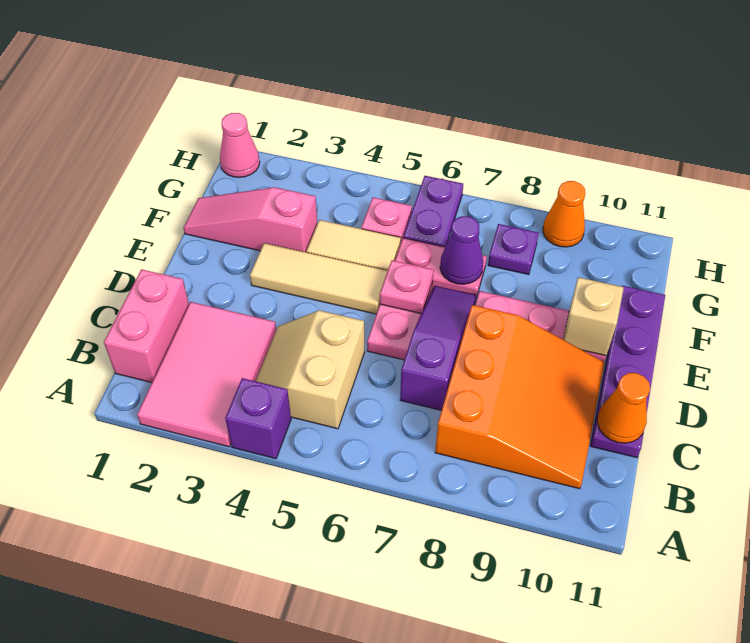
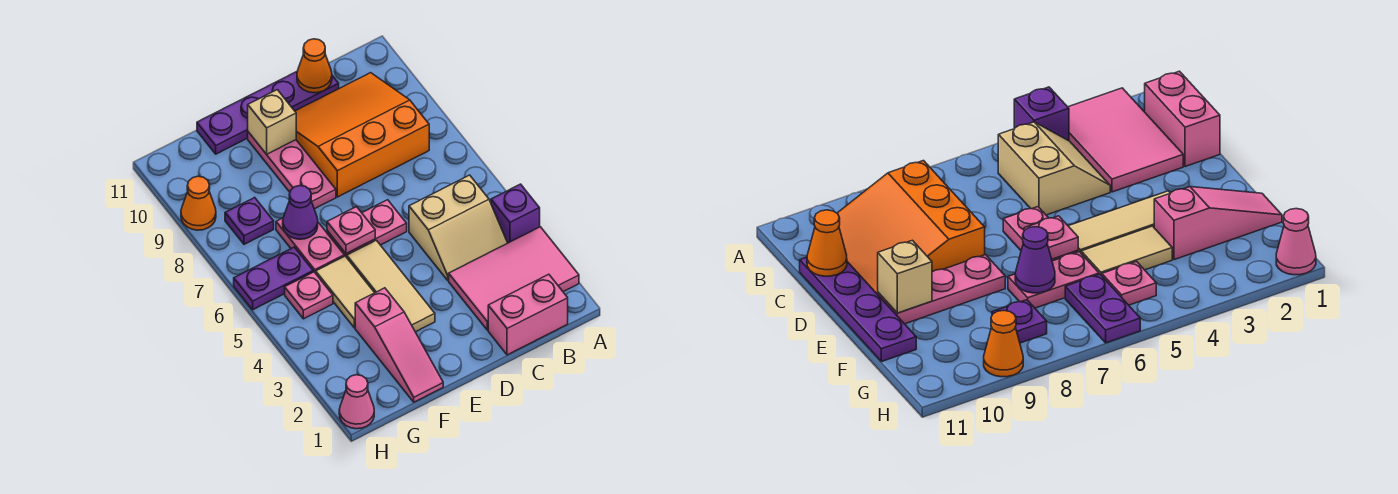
purple 1x3 slope [400,286,476,410] -> none

